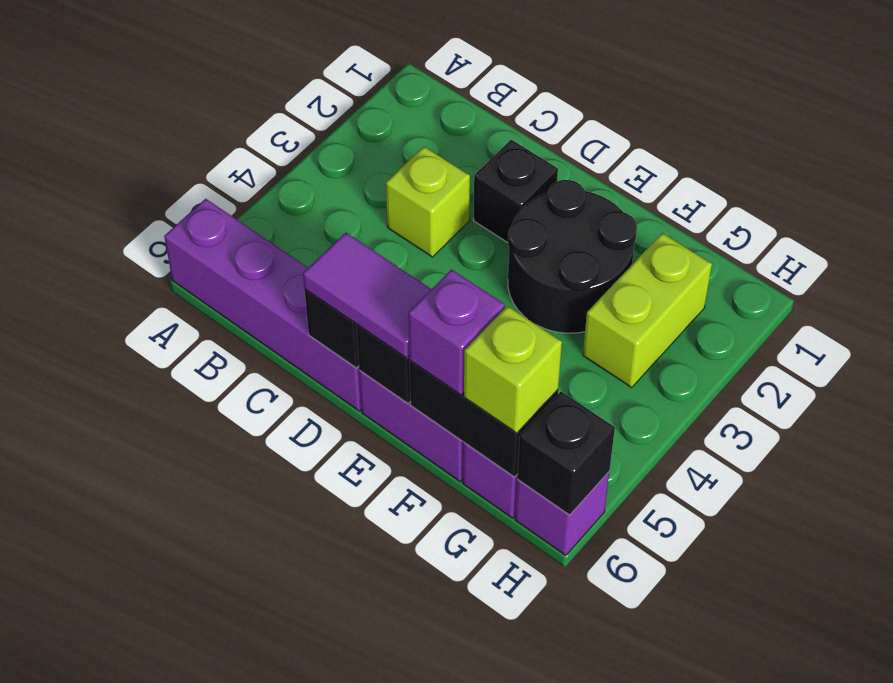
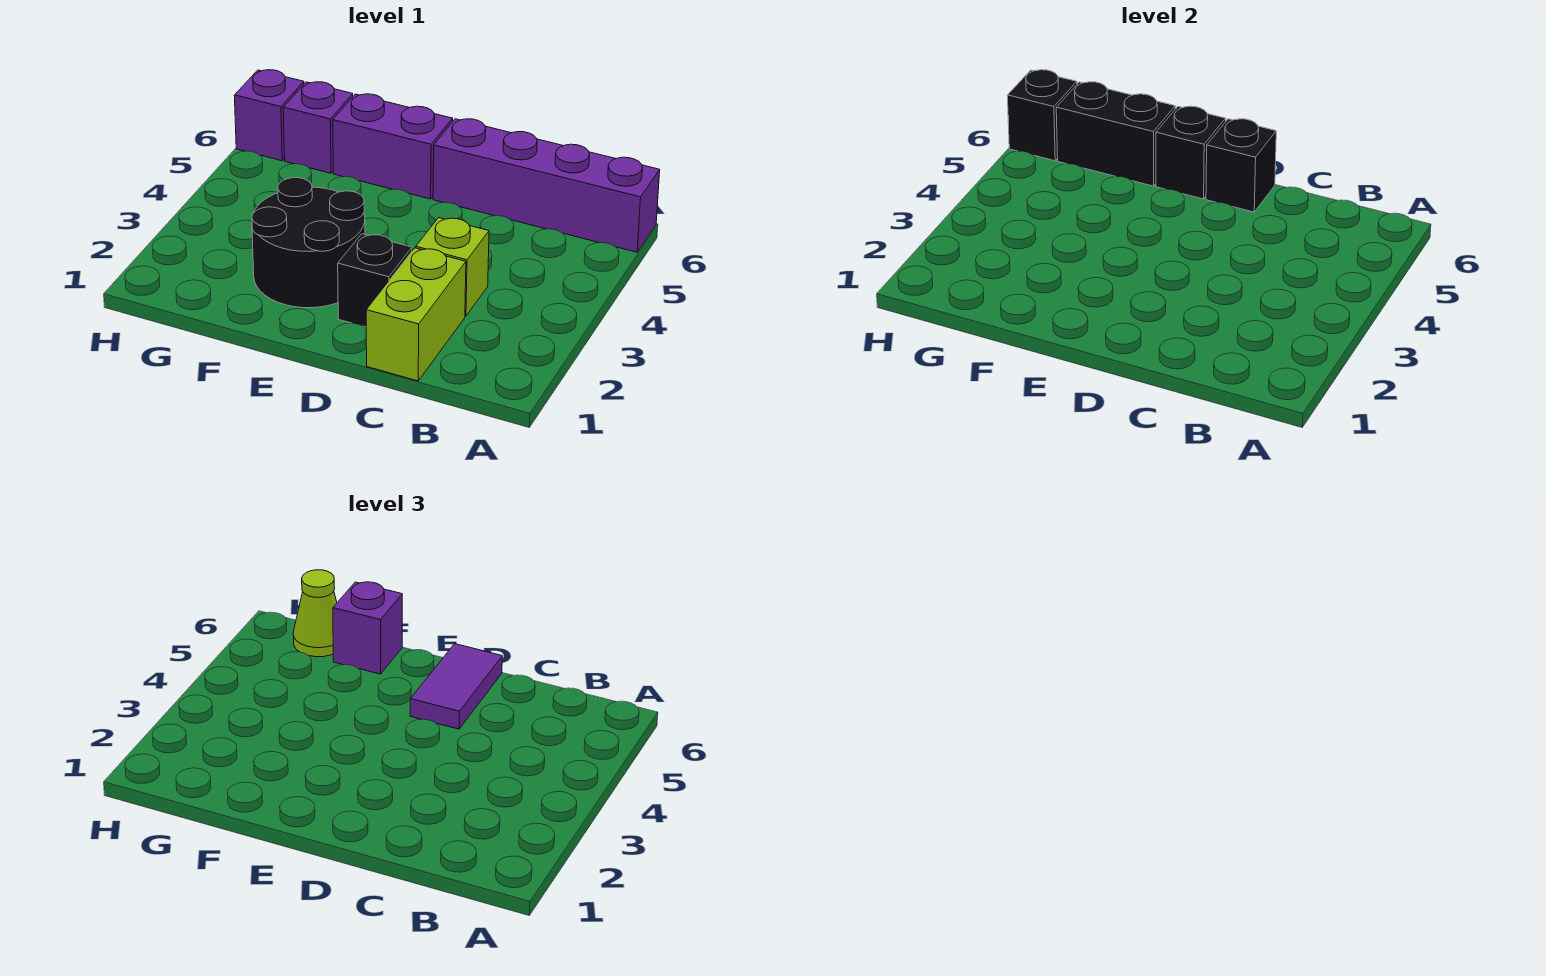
purple 1x2 tile [303,233,431,358] -> purple 1x2 tile turned to [410,644,502,729]
lime 1x2 brick [583,233,712,388] -> lime 1x2 brick moved to [366,248,466,381]
lime 1x1 brick [464,306,562,433] -> lime 1x1 cone [293,570,337,657]

